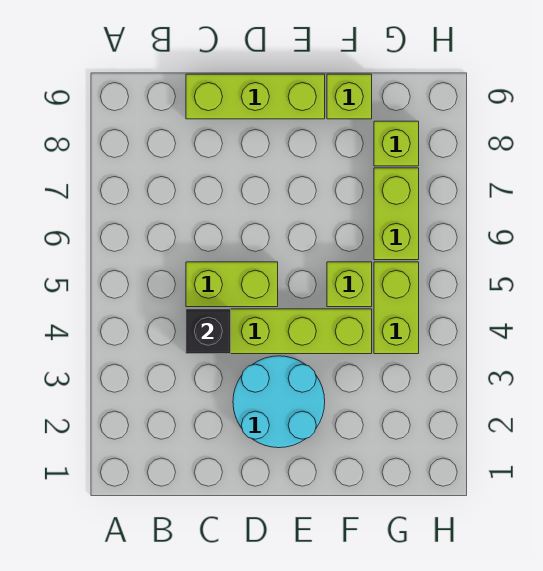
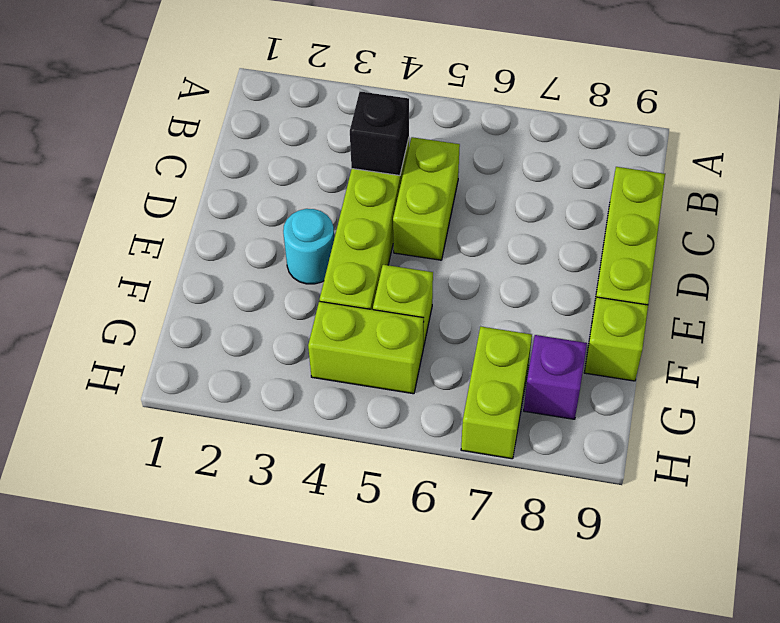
cyan 2x2 round brick [233,356,325,448] -> cyan 1x1 round brick [283,209,334,284]
lime 1x2 brick [374,168,419,260] -> lime 1x2 brick turned to [461,327,532,459]
lime 1x1 brick [374,121,419,166] -> purple 1x1 brick [524,335,587,419]

